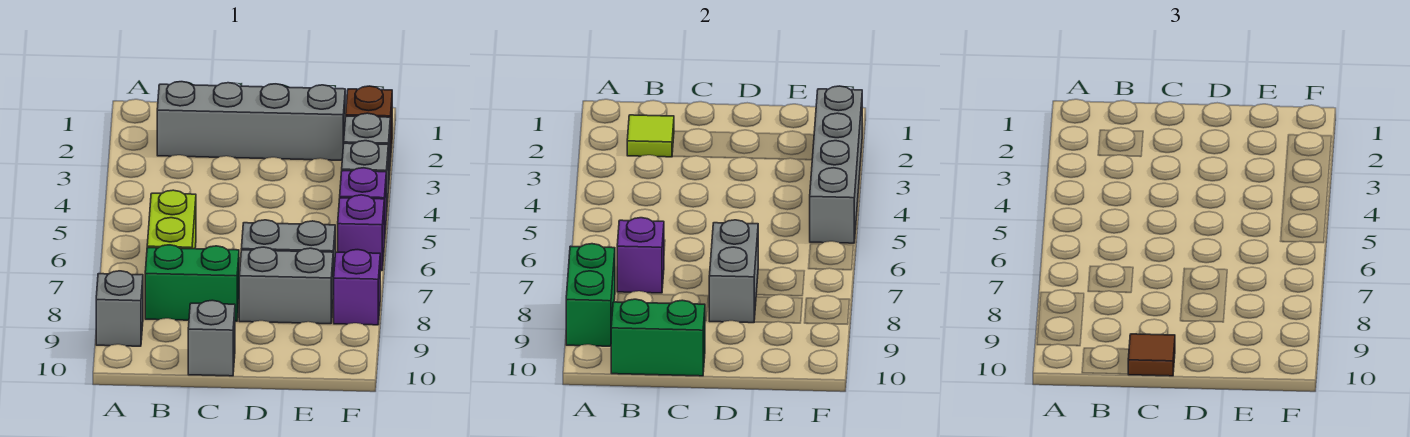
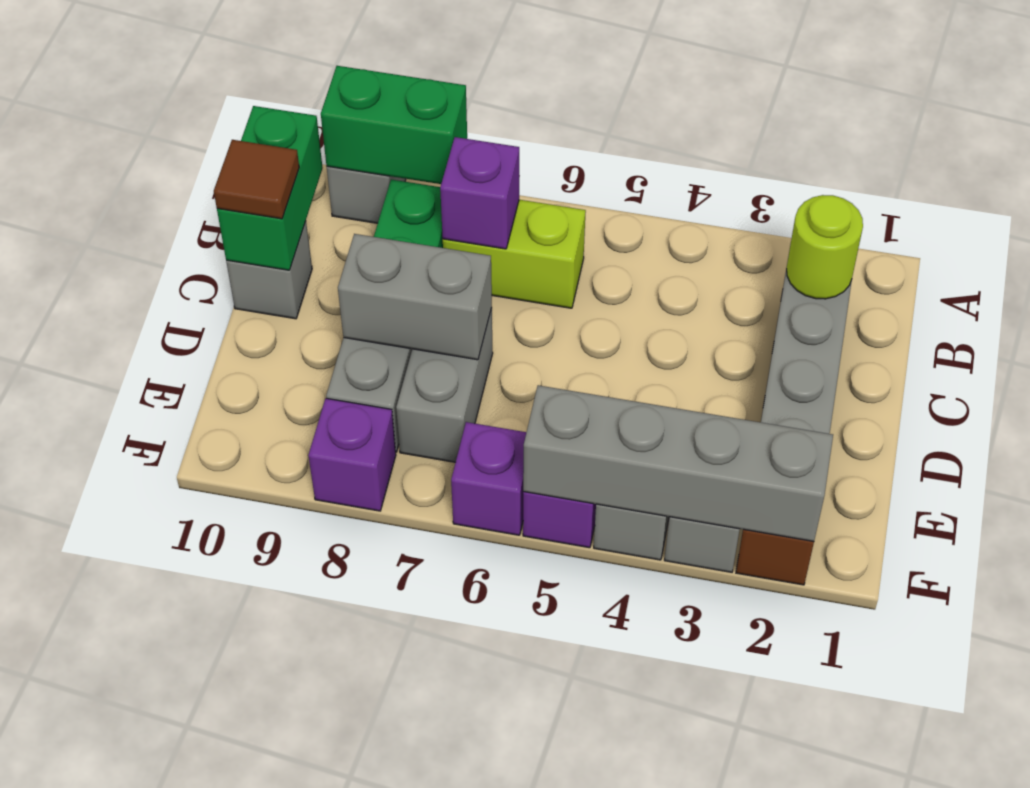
lime 1x1 tile [627,115,674,157] -> lime 1x1 round brick [786,195,863,299]

